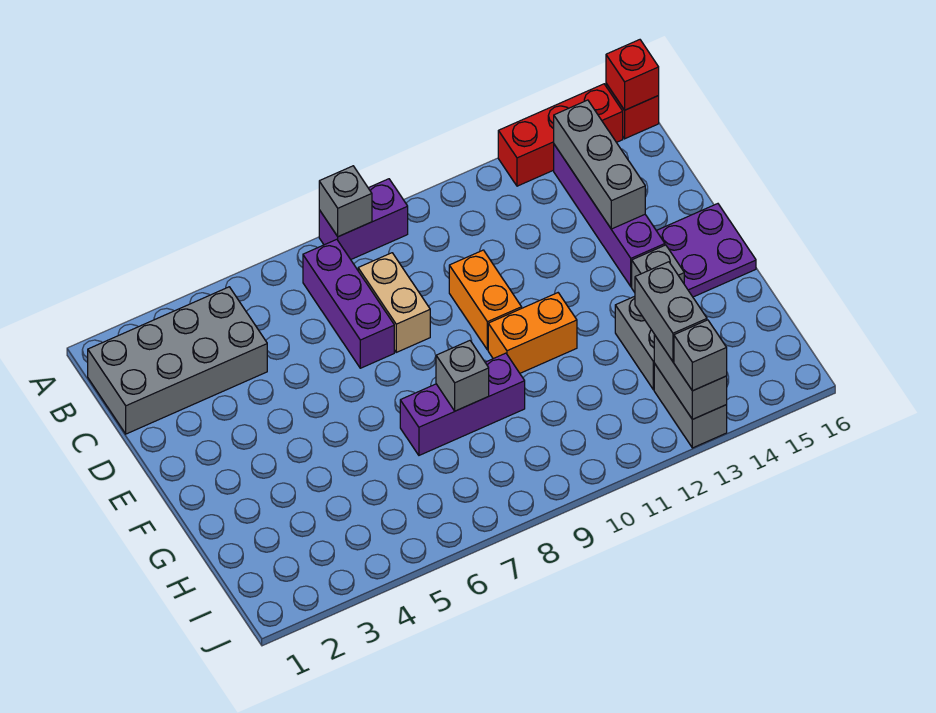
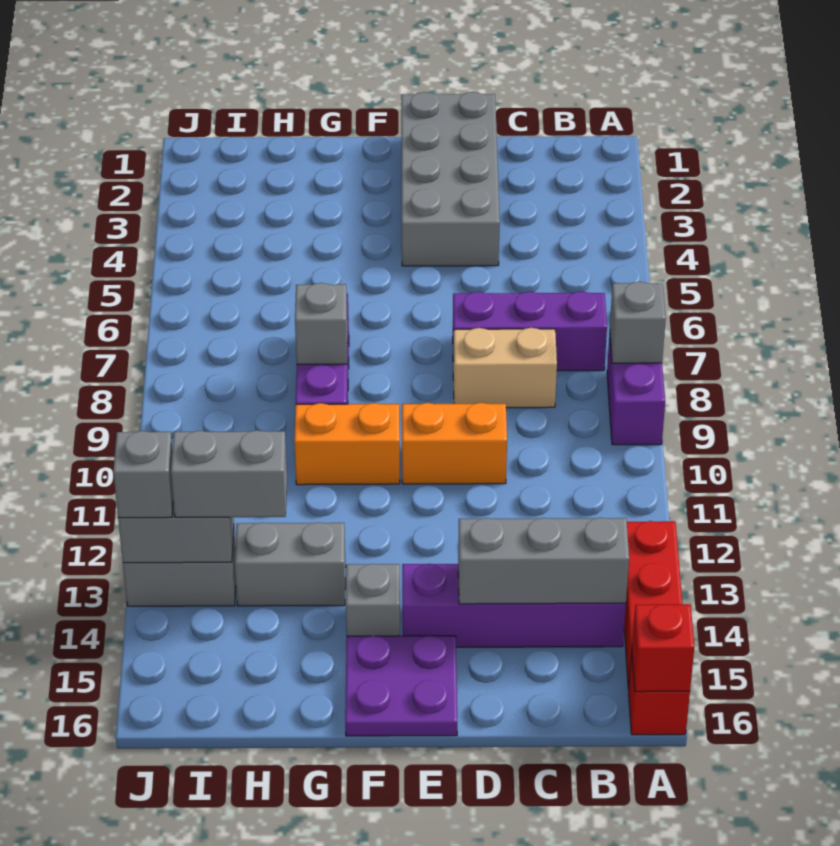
grey 2x4 brick [88,287,267,434] -> grey 2x4 brick moved to [401,92,500,266]
orange 1x2 brick [488,293,577,373] -> orange 1x2 brick turned to [294,403,400,485]

